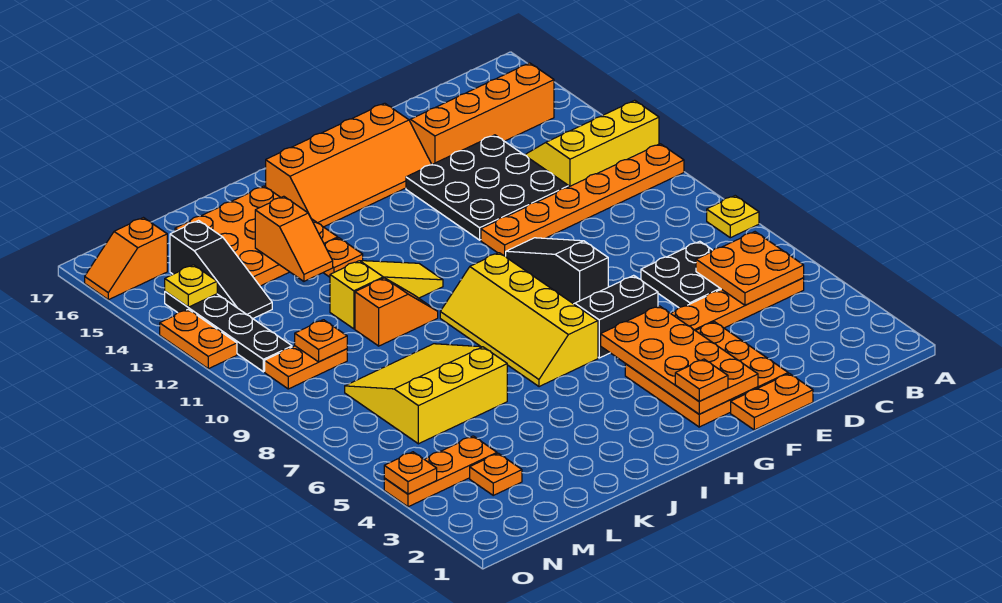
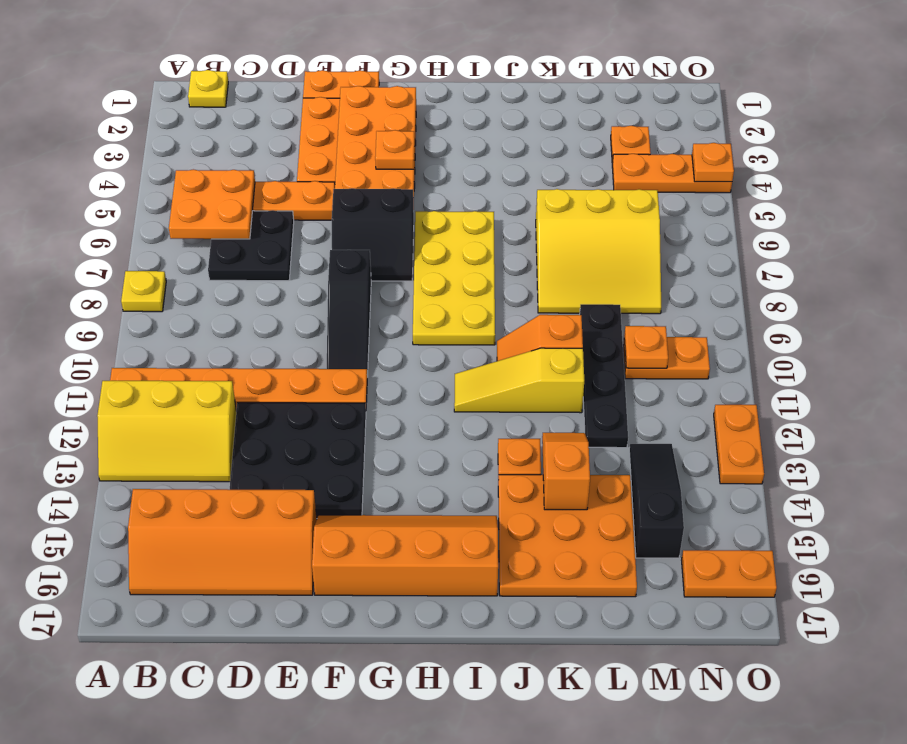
orange 1x1 plate [675,359,728,401] -> orange 1x1 plate moved to [375,130,415,169]
yellow 2x4 slope [440,253,598,387] -> yellow 2x4 plate [413,211,495,345]
black 1x4 plate [165,292,292,372] -> black 1x4 plate moved to [580,304,628,448]
yellow 1x1 plate [165,265,217,307] -> yellow 1x1 plate moved to [188,70,228,107]
orange 1x2 slope [85,218,167,300] -> orange 1x2 plate [682,550,777,597]

